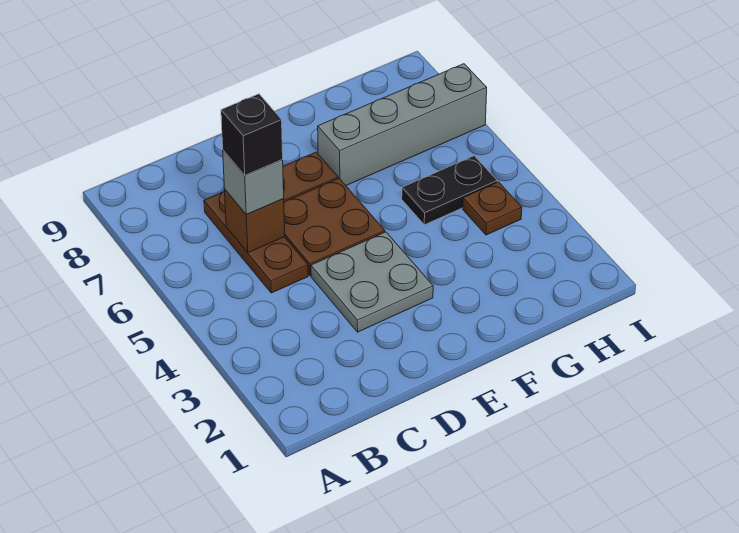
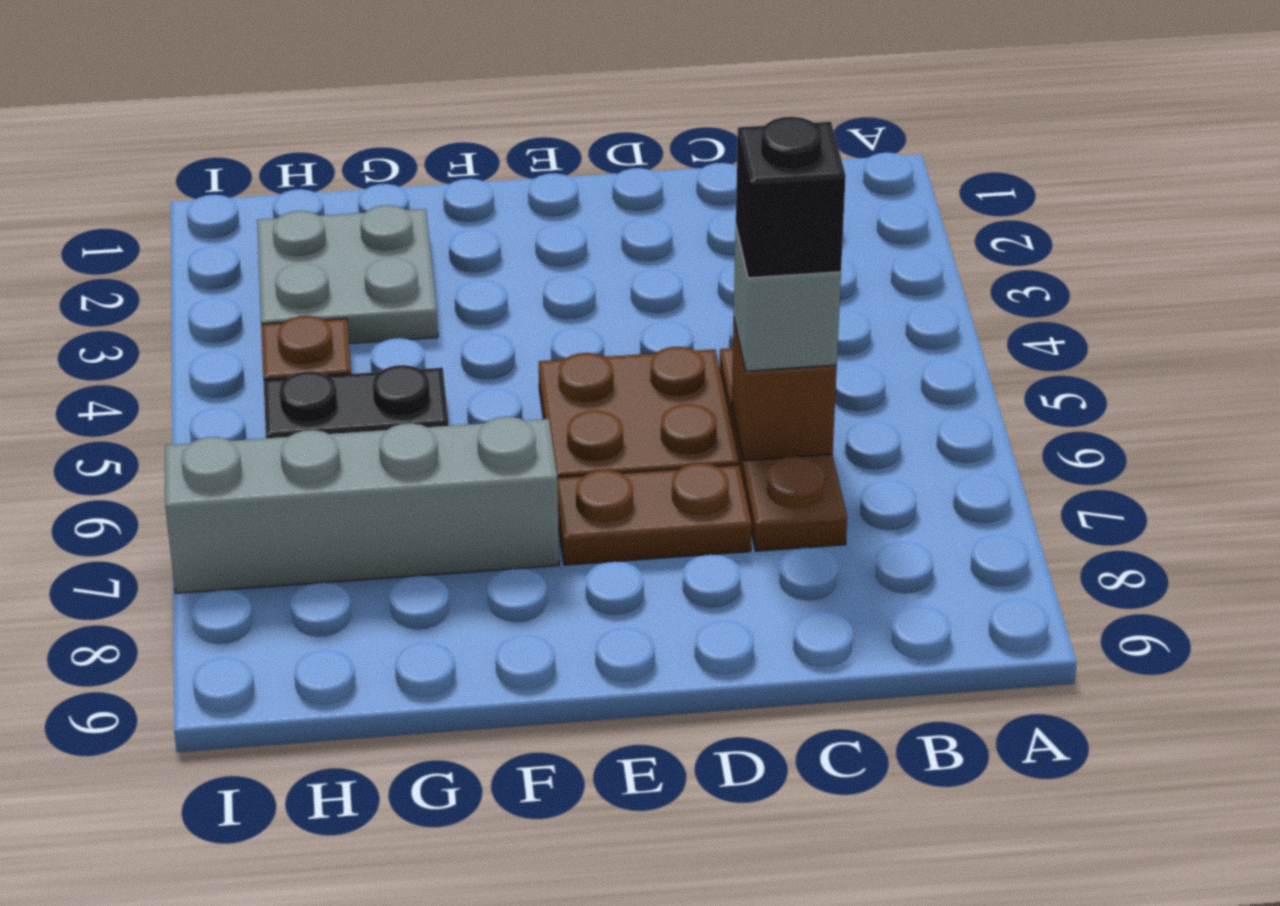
grey 2x2 plate [311,232,433,332] -> grey 2x2 plate moved to [257,205,438,343]

